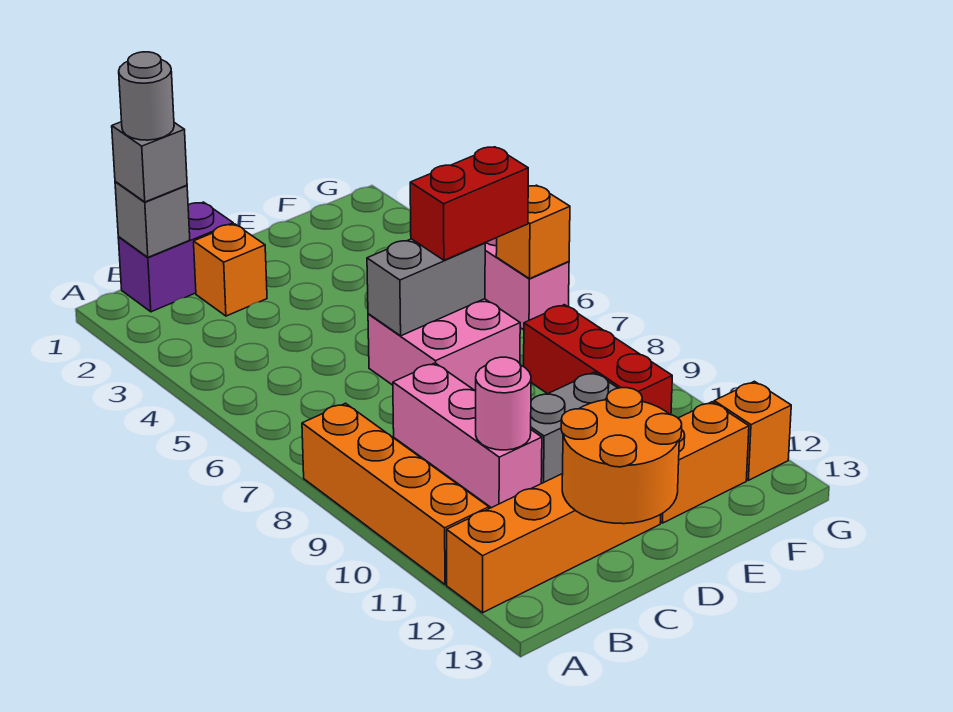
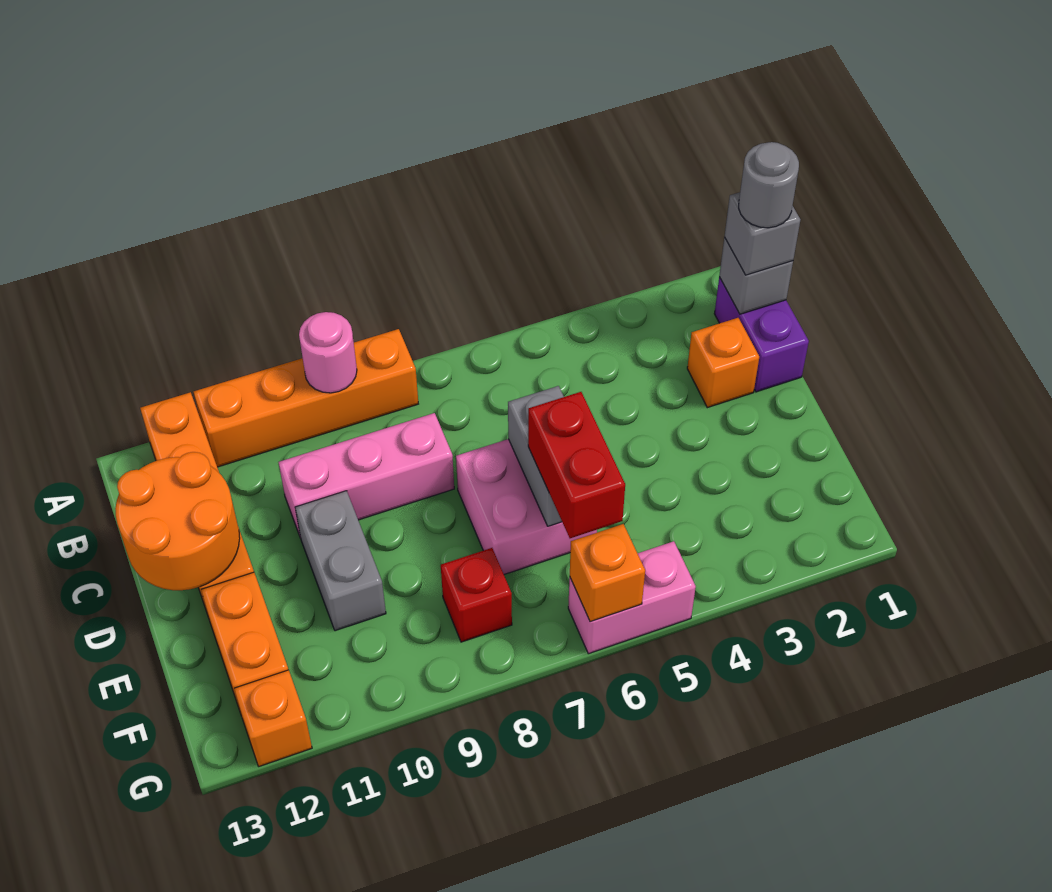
pink 1x1 round brick [476,357,531,450] -> pink 1x1 round brick moved to [299,312,357,393]
red 1x3 brick [524,305,672,415] -> red 1x1 brick [441,548,512,642]

